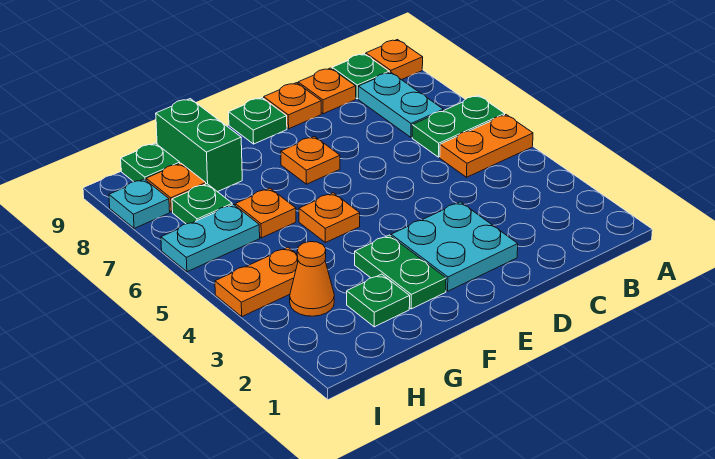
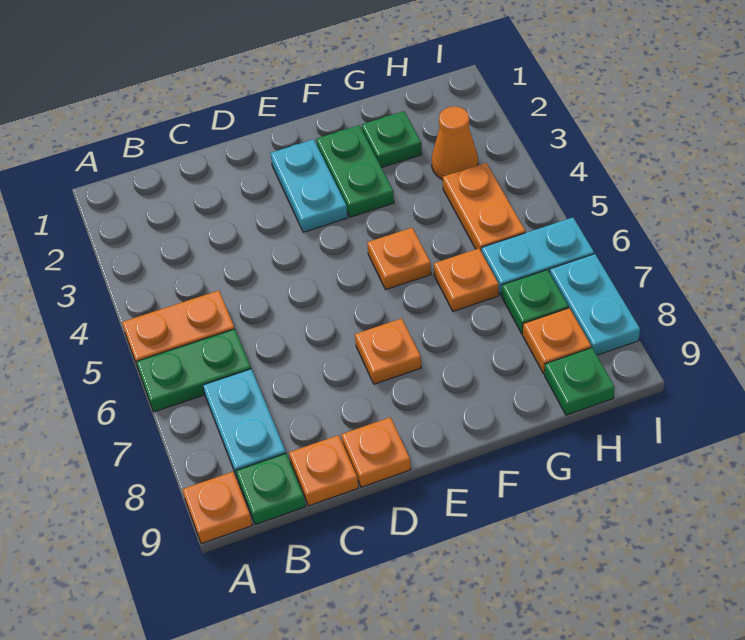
cyan 2x2 plate [391,202,518,291] -> cyan 1x2 plate [270,139,348,232]
green 1x1 plate [229,98,287,144] -> none
green 1x2 brick [156,99,242,192] -> none
orange 1x2 plate [215,247,298,316] -> orange 1x2 plate turned to [443,163,526,252]
cyan 1x1 plate [109,179,170,228] -> cyan 1x2 plate [550,254,640,355]

